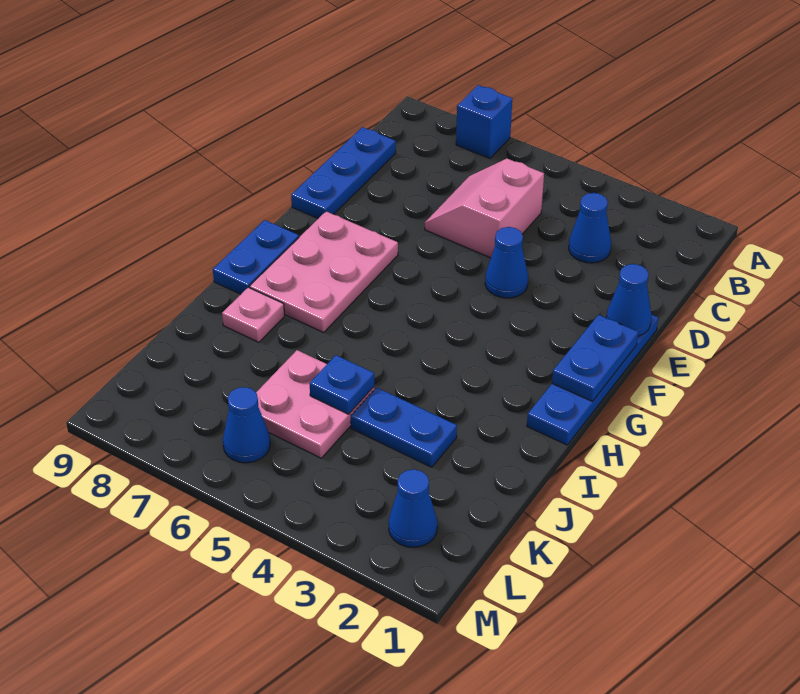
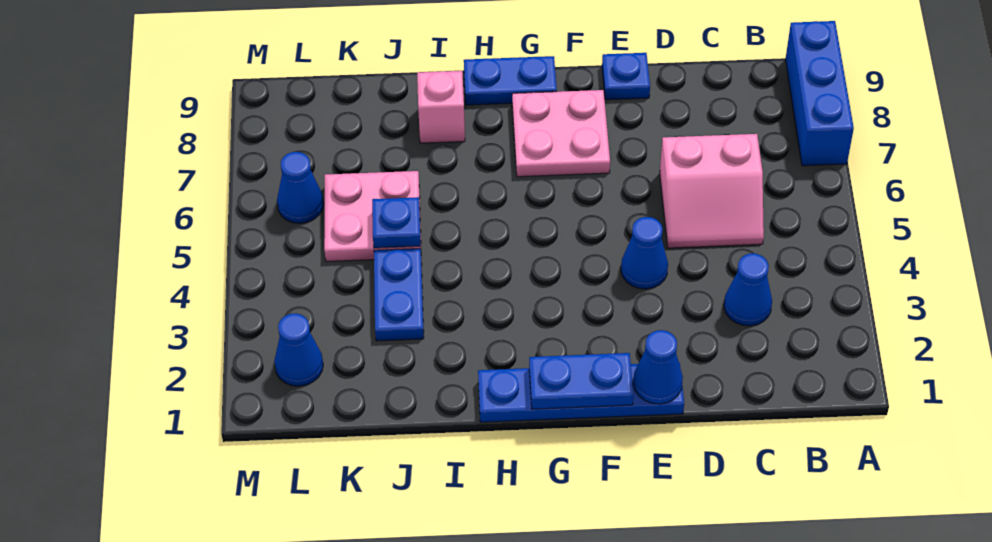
blue 1x1 brick [456,85,512,158] -> blue 1x3 brick [786,21,854,166]
pink 2x2 slope [425,159,544,258] -> pink 2x2 slope turned to [660,134,764,248]
blue 1x3 plate [291,127,396,218] -> blue 1x1 plate [602,53,650,100]
pink 2x3 plate [249,211,398,332] -> pink 2x2 plate [512,90,610,177]
pink 1x1 plate [222,287,285,342] -> pink 1x1 brick [417,71,465,143]

